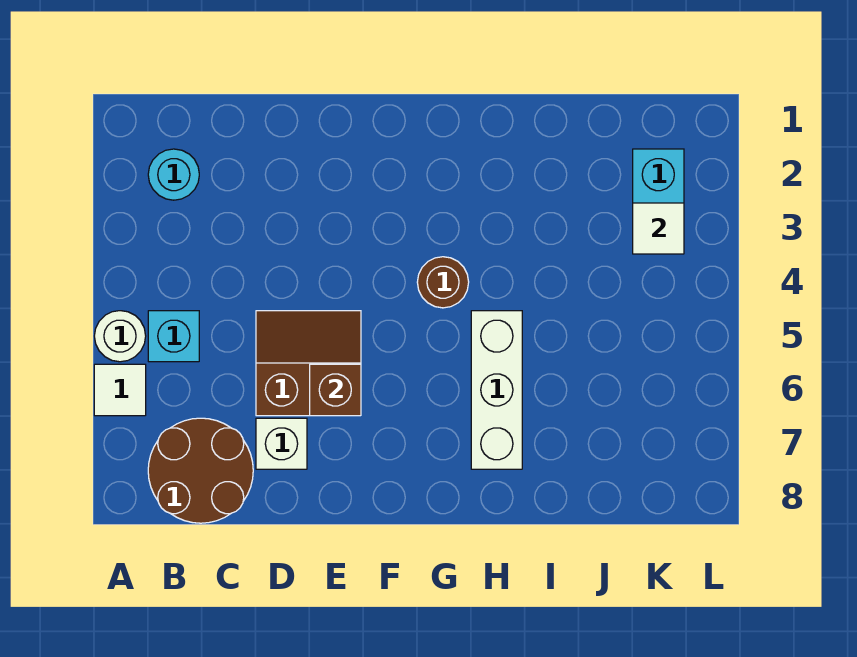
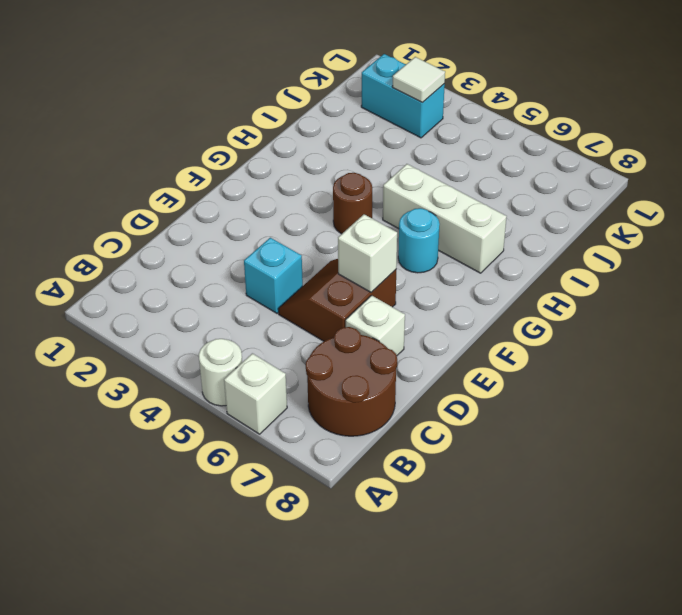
white 1x1 tile [94,364,146,416] -> white 1x1 brick [224,353,287,434]
cyan 1x1 round brick [148,149,199,200] -> cyan 1x1 round brick moved to [398,208,440,273]
cyan 1x1 brick [148,311,199,362] -> cyan 1x1 brick moved to [244,238,303,313]
brown 1x1 brick [310,364,361,416] -> white 1x1 brick [338,214,397,292]

